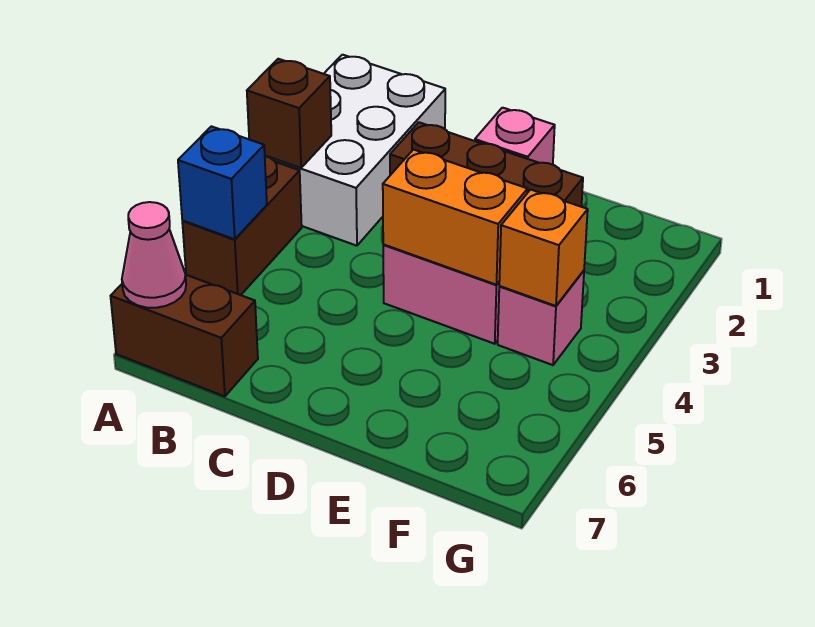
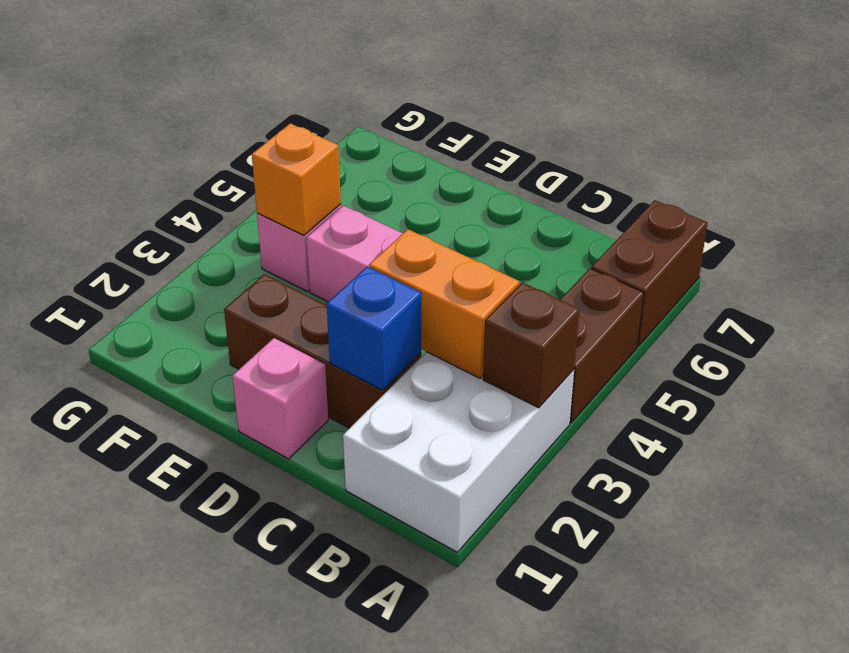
blue 1x1 brick [178,126,267,239] -> blue 1x1 brick moved to [327,266,421,390]
brown 1x2 brick [111,275,258,396] -> brown 1x2 brick turned to [591,200,707,346]
pink 1x1 cone [122,202,186,308] -> none
orange 1x2 brick [383,150,528,285] -> orange 1x2 brick moved to [369,229,519,378]

